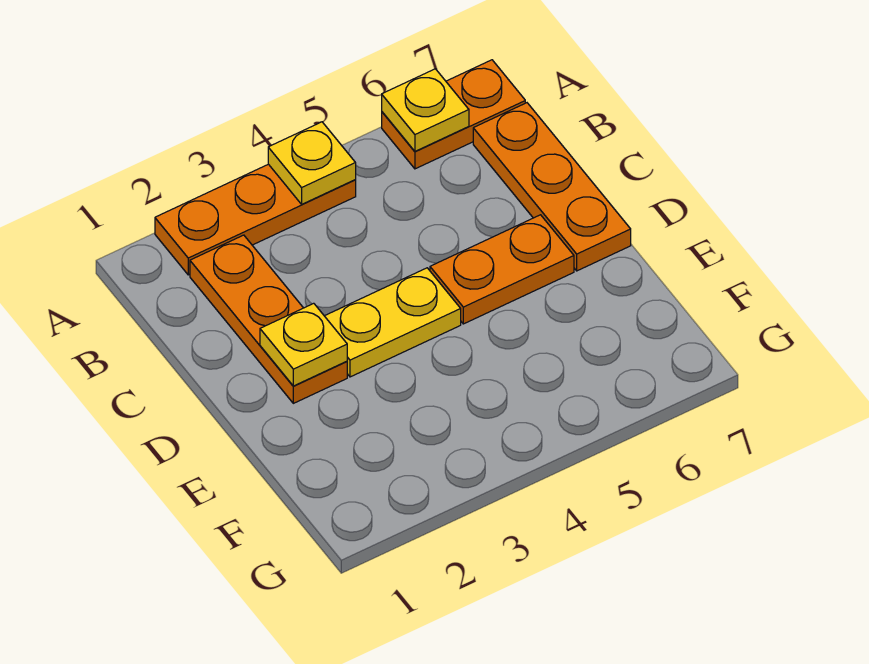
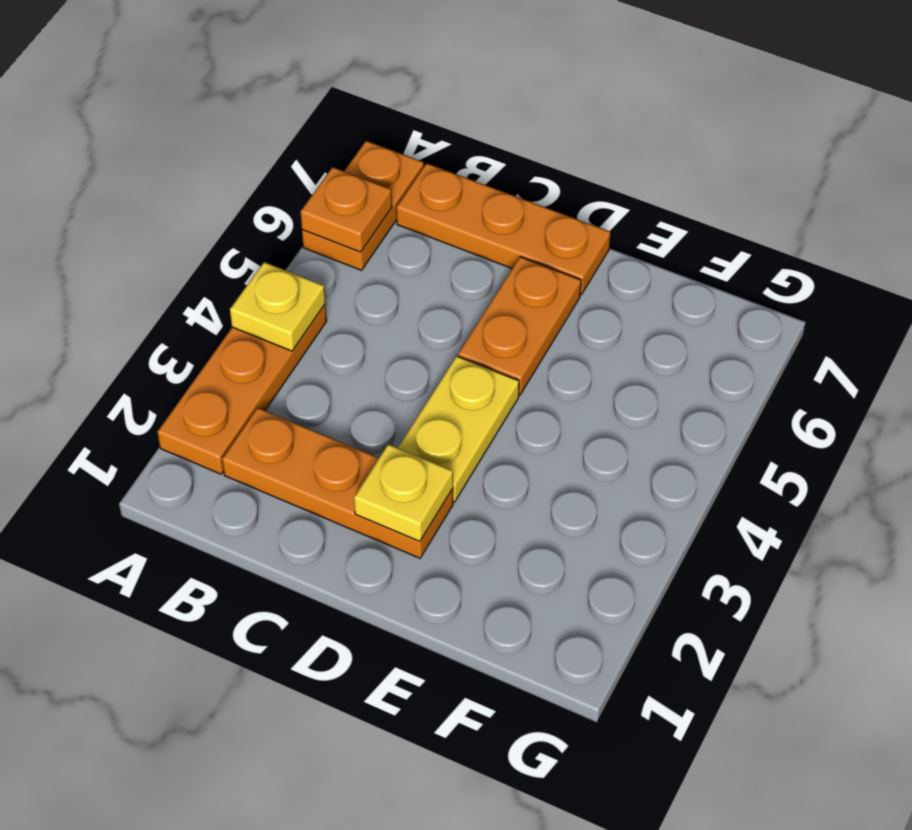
yellow 1x1 plate [382,69,469,151] -> orange 1x1 plate [301,167,392,252]

